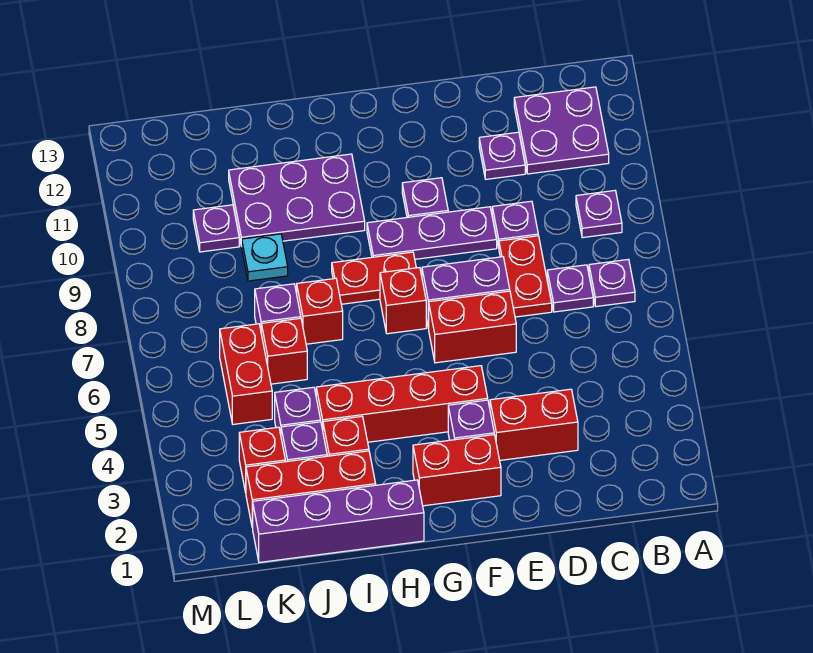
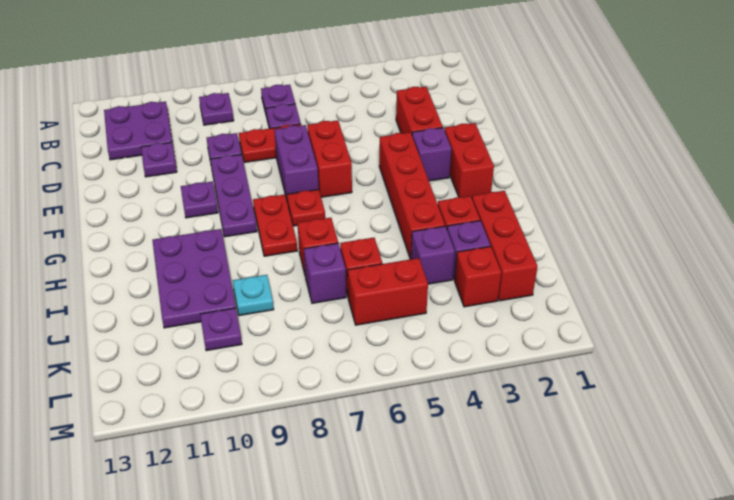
red 1x1 brick [380,268,426,334] -> red 1x1 plate [287,189,325,226]
purple 1x4 brick [253,480,424,562] -> none

